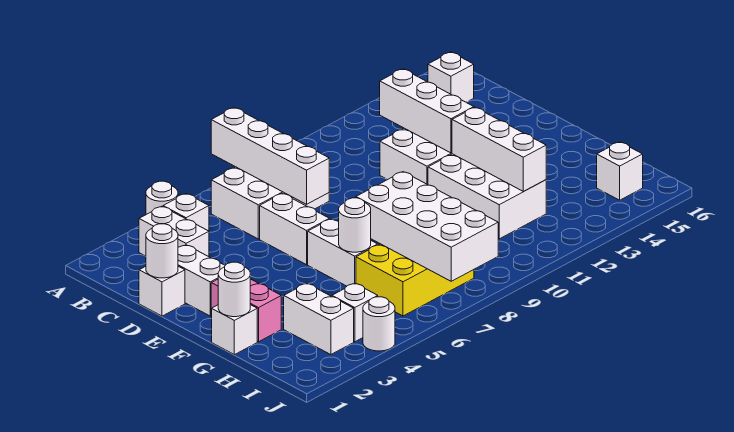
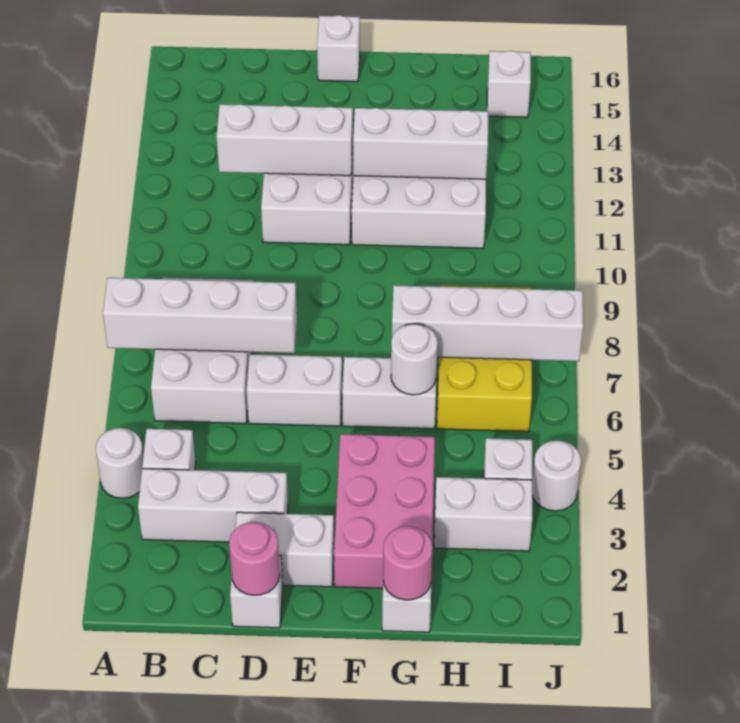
white 1x2 brick [139,206,209,257] -> white 1x3 brick [138,469,288,542]
white 1x1 brick [428,52,474,102] -> white 1x1 brick moved to [317,15,360,81]
white 1x1 round brick [146,224,178,278] -> pink 1x1 round brick [229,522,280,595]
pink 1x2 brick [211,279,281,342] -> pink 2x3 brick [334,434,435,588]
white 1x1 round brick [218,262,250,317] -> pink 1x1 round brick [383,526,433,600]
white 2x4 brick [356,172,498,281] -> white 1x4 brick [392,285,583,361]

